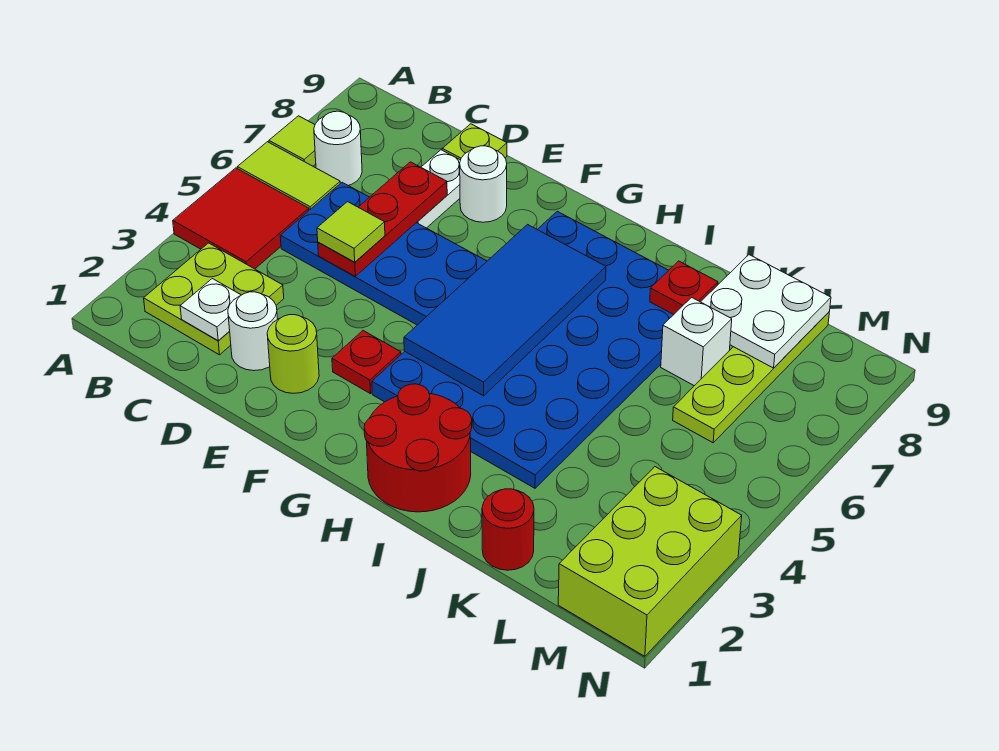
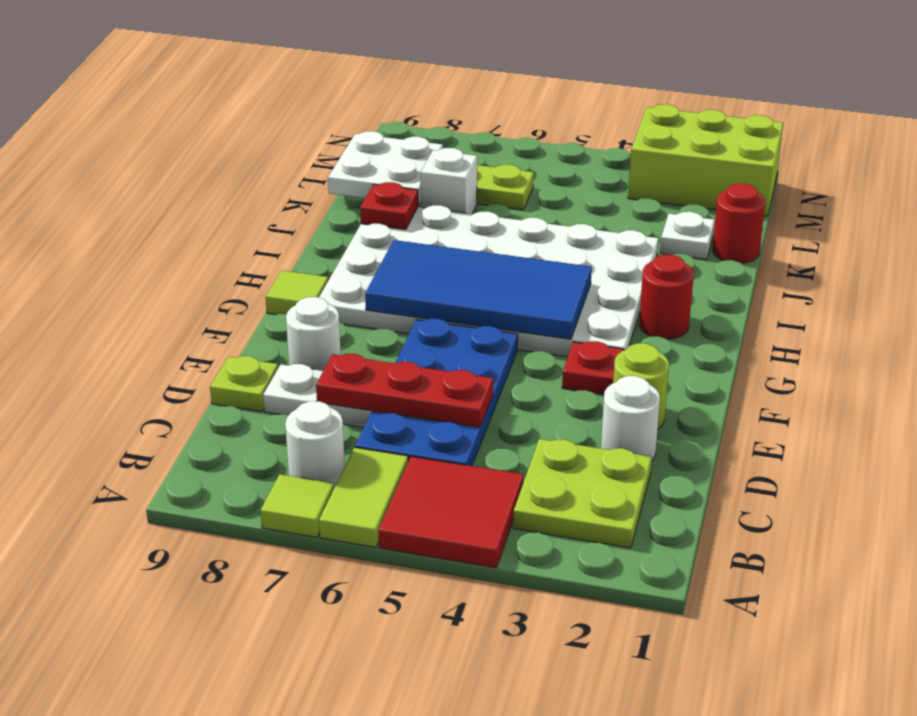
white 1x1 plate [180,279,241,341] -> white 1x1 plate moved to [660,212,715,260]
lime 1x1 tile [317,202,385,262] -> lime 1x1 tile moved to [265,271,328,315]
blue 4x6 plate [372,211,673,488] -> white 4x6 plate [319,205,658,357]
red 2x2 round brick [364,384,472,512] -> red 1x1 round brick [639,255,694,339]

